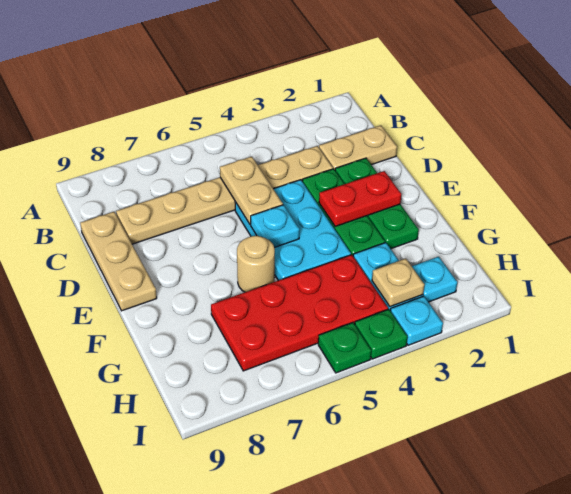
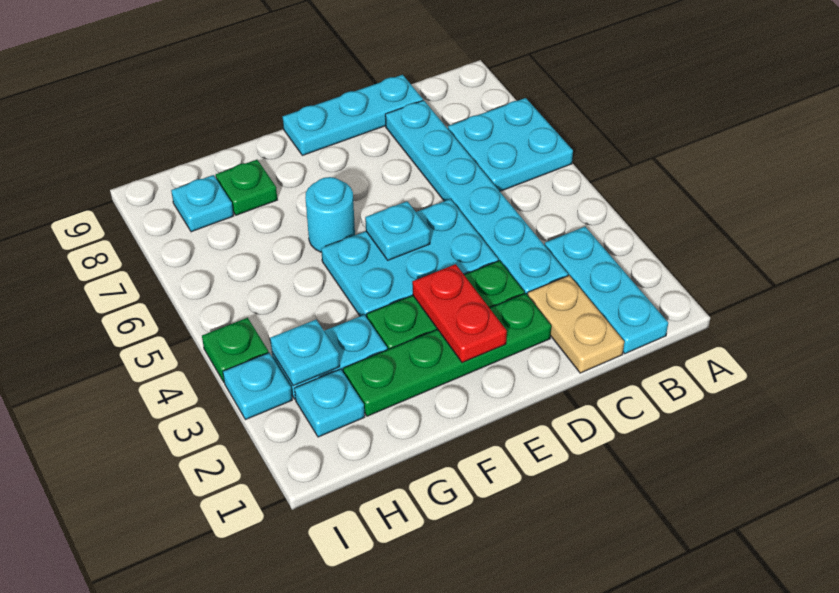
none -> cyan 2x2 plate [448,98,573,191]
none -> cyan 1x3 plate [545,227,668,354]
tan 1x6 plate [116,146,333,244] -> cyan 1x6 plate [385,100,568,296]
tan 1x2 plate [220,156,283,225] -> none
tan 1x3 plate [80,212,157,311] -> cyan 1x3 plate [283,75,423,155]
green 1x3 plate [335,158,419,249] -> green 1x4 plate [343,293,551,416]
tan 1x1 round brick [237,236,275,292] -> cyan 1x1 round brick [305,177,355,252]
red 2x4 plate [211,255,388,371] -> none
tan 1x1 plate [372,259,424,307] -> cyan 1x1 plate [270,320,340,386]
none -> cyan 1x1 plate [171,175,234,232]
green 1x1 plate [318,323,371,373] -> green 1x1 plate moved to [216,160,277,215]

